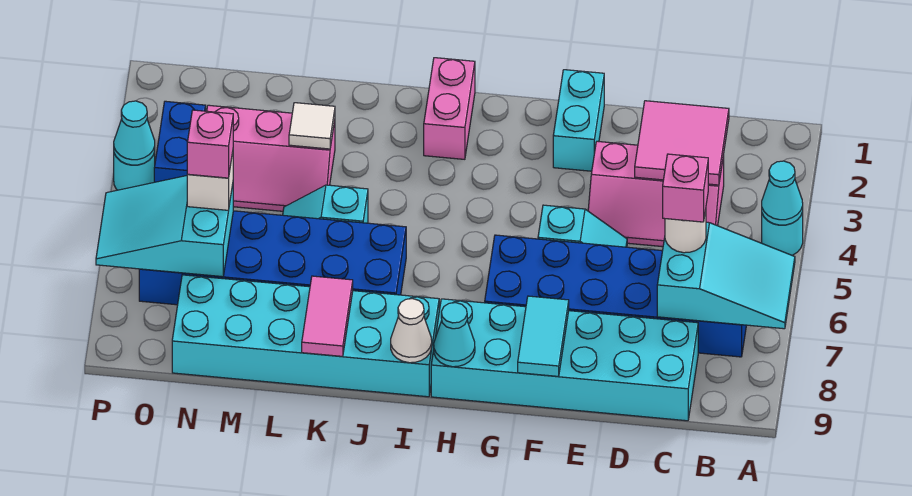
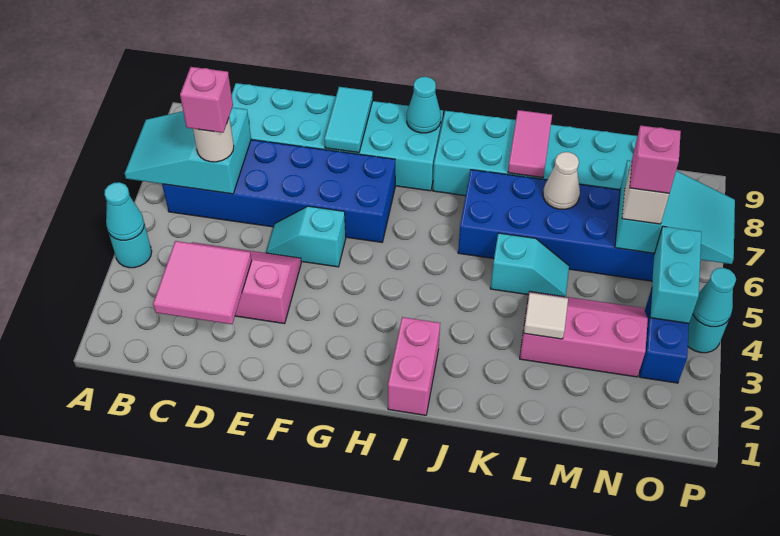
cyan 1x2 brick [553,70,604,171] -> cyan 1x2 brick moved to [650,226,701,323]
white 1x1 cone [391,299,432,363] -> white 1x1 cone moved to [543,152,580,209]

